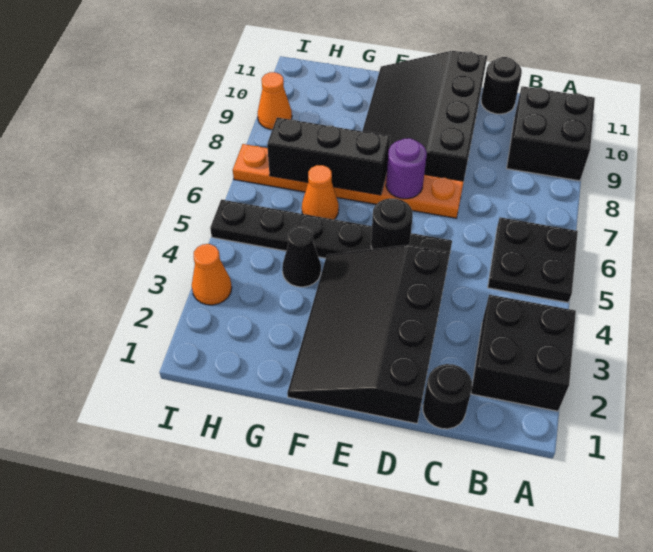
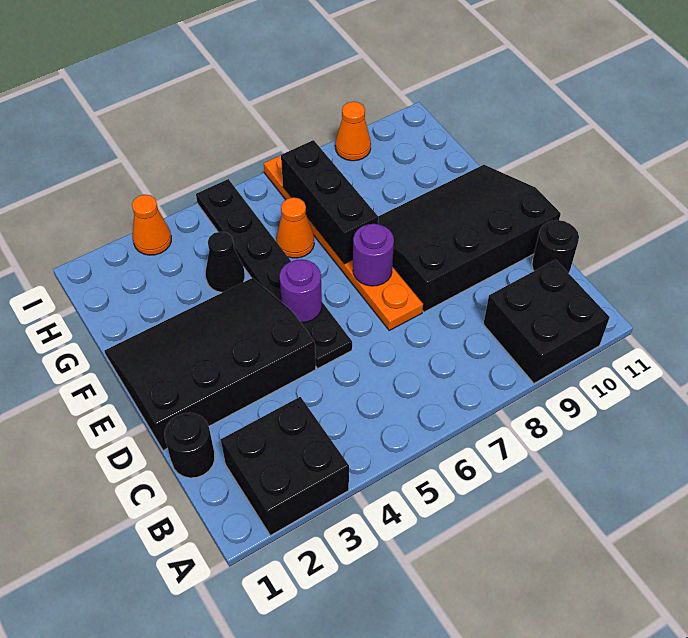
black 2x2 plate [488,217,578,303] -> none
black 1x1 round brick [371,198,413,249] -> purple 1x1 round brick [279,259,322,322]

